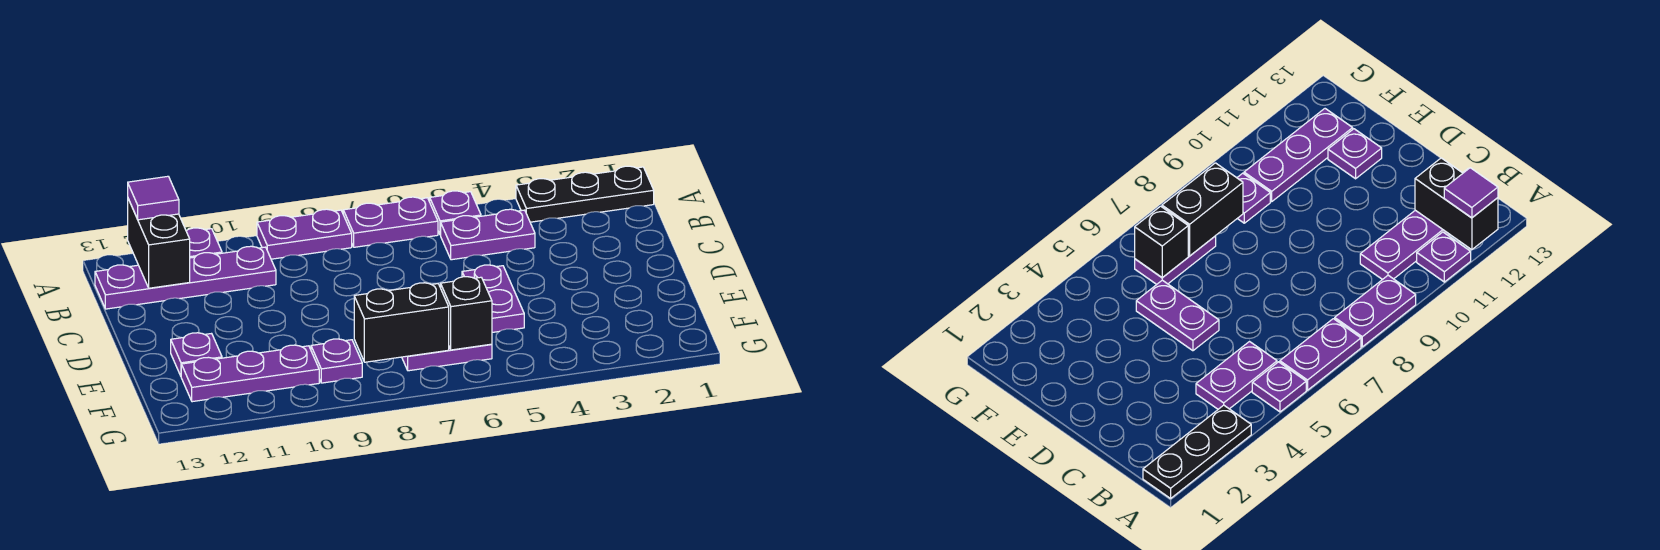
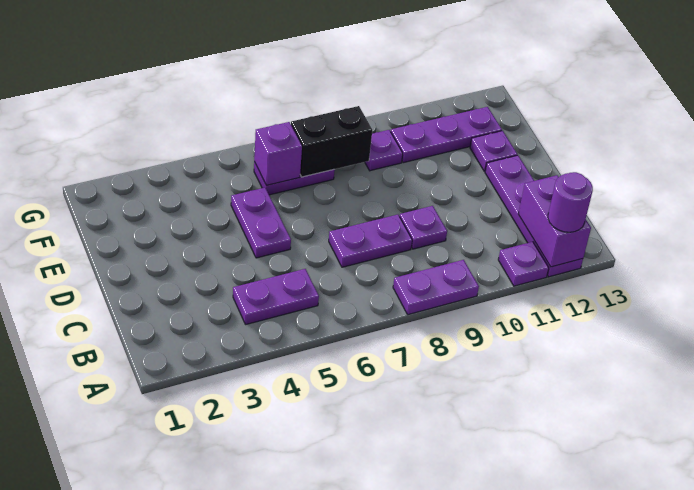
black 1x3 plate [516,166,654,222] -> none
purple 1x1 plate [430,191,481,235] -> purple 1x1 plate moved to [400,206,447,249]
purple 1x2 plate [343,197,438,247] -> purple 1x2 plate moved to [329,215,412,267]
black 1x2 brick [128,199,190,288] -> purple 1x2 brick [518,175,591,267]
purple 1x1 tile [128,176,179,220] -> purple 1x1 round brick [548,172,593,232]
purple 1x4 plate [95,246,276,309] -> purple 1x4 plate turned to [485,155,583,277]
black 1x1 brick [441,277,492,350] -> purple 1x1 brick [254,122,302,185]

